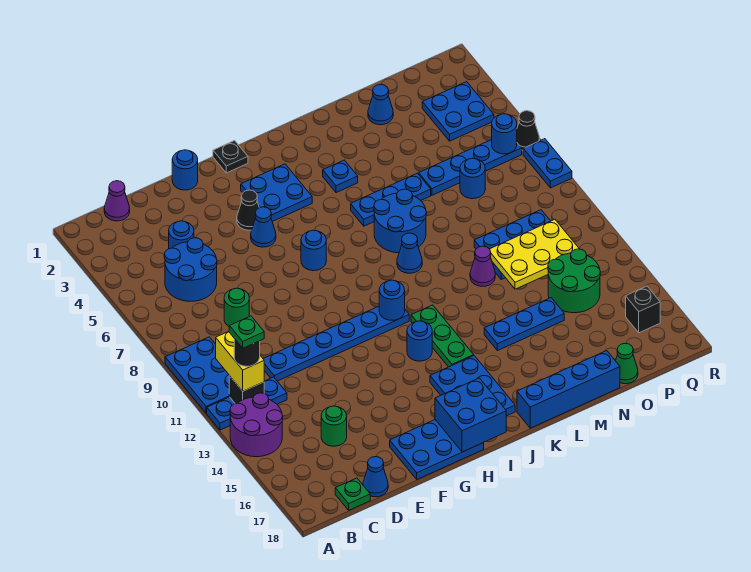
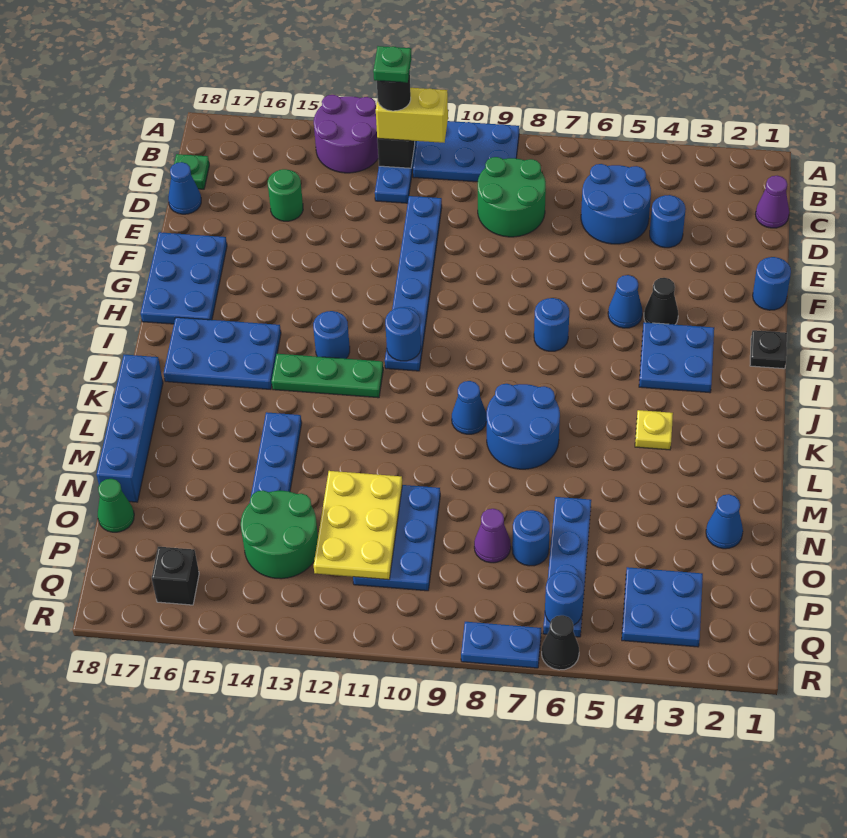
green 1x1 round brick [224,288,249,326] -> green 2x2 round brick [478,157,546,237]
blue 2x2 brick [435,378,506,452] -> none
blue 1x1 plate [323,160,358,193] -> yellow 1x1 plate [635,410,673,450]
blue 1x3 plate [351,173,431,226] -> none
purple 1x1 cone [470,246,495,286] -> purple 1x1 cone moved to [474,509,511,563]

